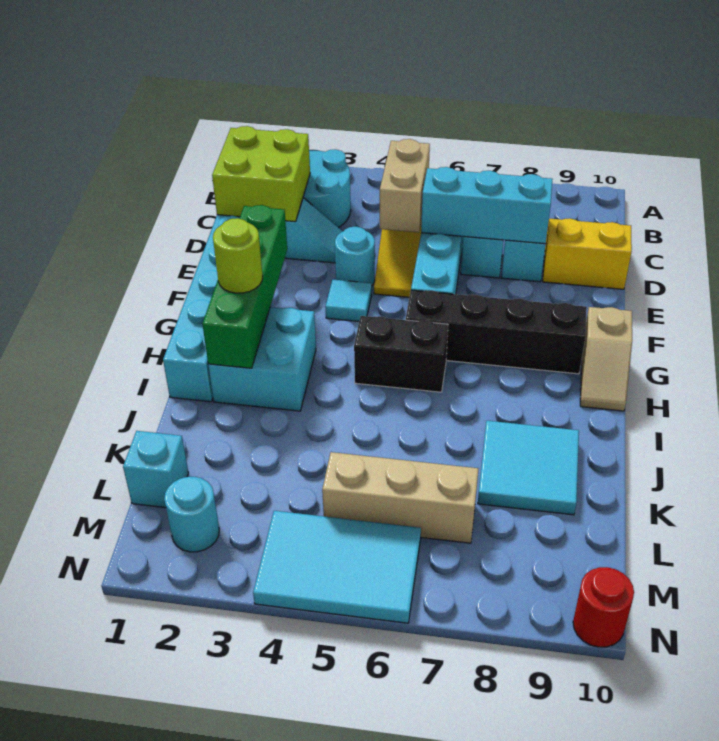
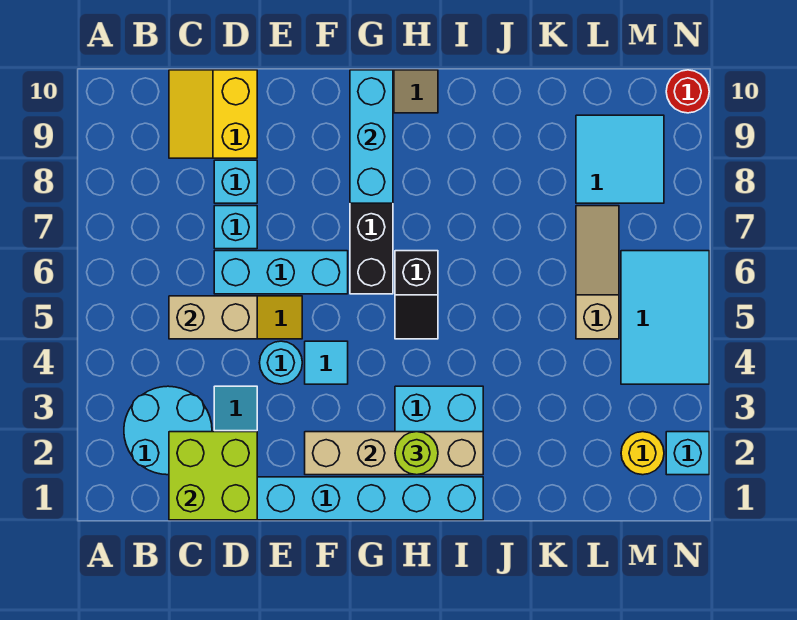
cyan 1x3 brick [421,167,552,244] -> cyan 1x3 brick moved to [350,70,393,203]
green 1x4 brick [203,205,287,368] -> tan 1x4 brick [305,432,483,475]
black 1x2 brick [354,316,448,392] -> black 1x2 slope [395,251,438,339]
cyan 2x2 tile [478,421,579,515] -> cyan 2x2 tile moved to [576,115,664,203]
cyan 1x1 brick [123,431,188,508] -> cyan 1x1 brick moved to [666,432,709,475]
tan 1x3 brick [322,452,478,543] -> tan 1x3 slope [576,206,619,339]
cyan 1x1 round brick [164,477,219,552] -> yellow 1x1 round brick [621,432,664,475]

